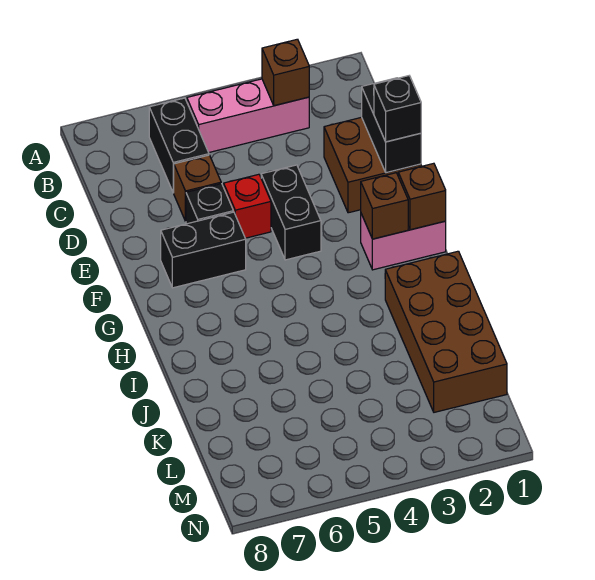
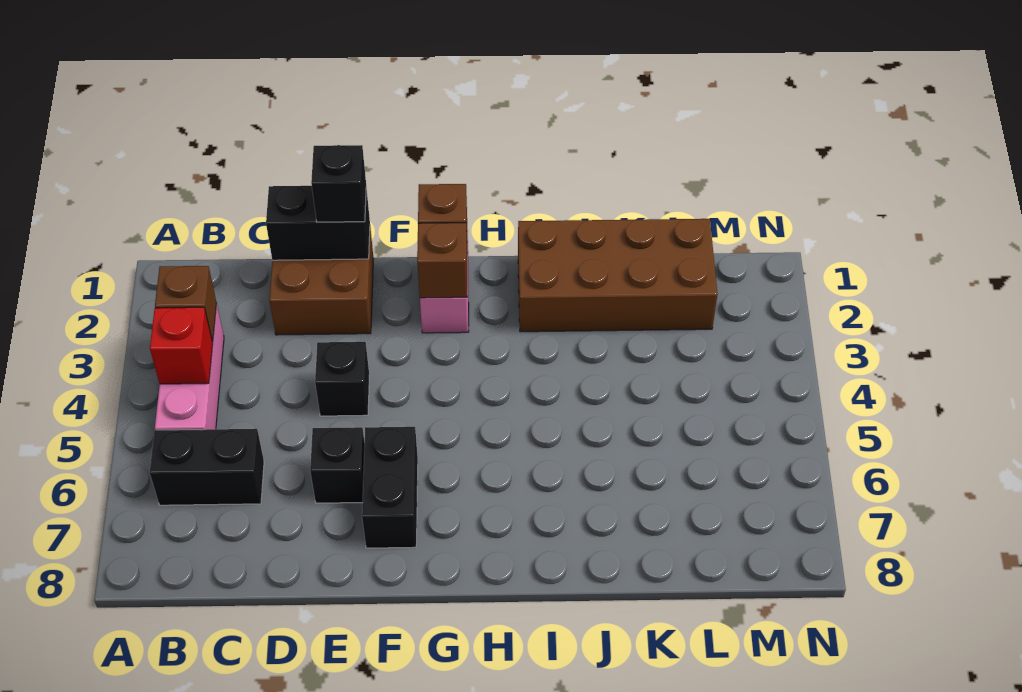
brown 1x1 brick [174,155,221,221] -> none
black 1x2 brick [261,165,321,260] -> black 1x1 brick [315,342,369,416]
red 1x1 brick [224,174,271,238] -> red 1x1 brick moved to [150,307,213,384]

